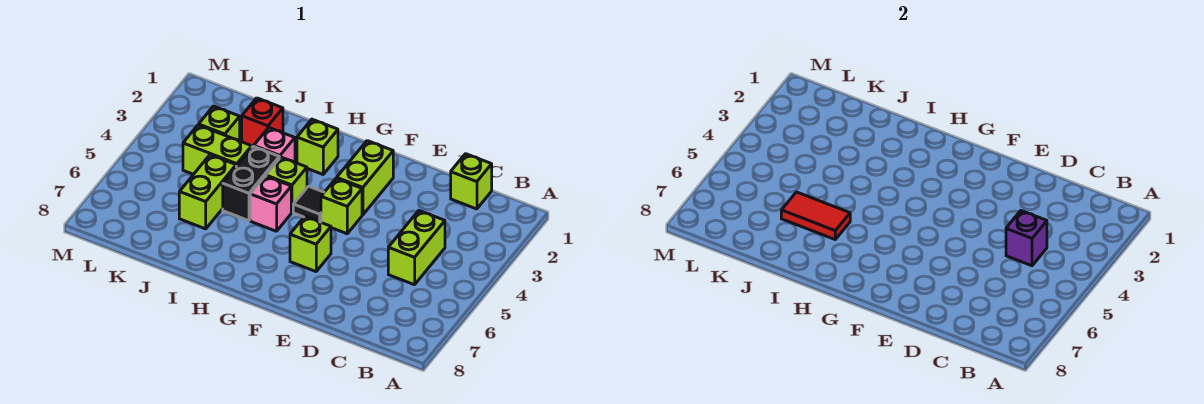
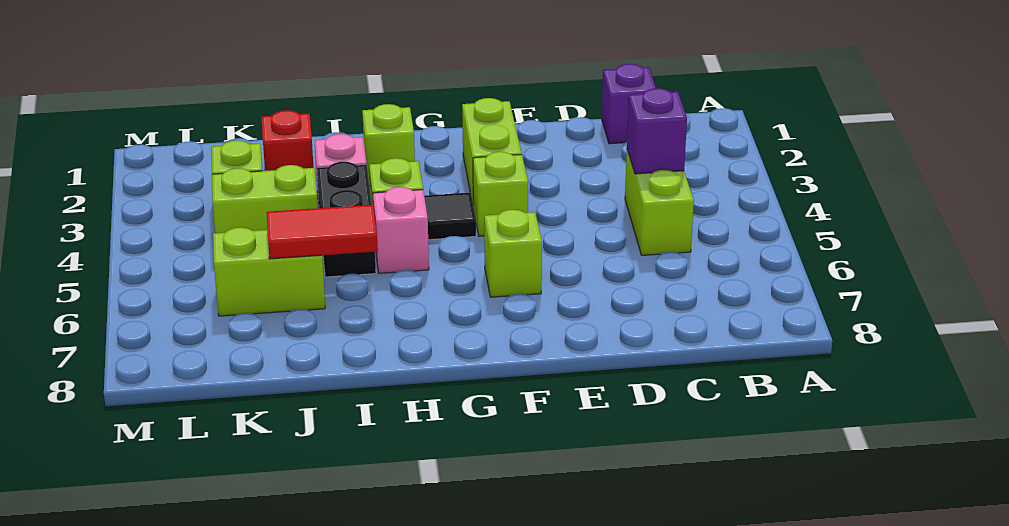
lime 1x1 brick [451,154,492,209] -> purple 1x1 brick [602,64,656,144]
lime 1x2 brick [179,155,236,229] -> lime 1x2 brick turned to [213,227,325,316]

